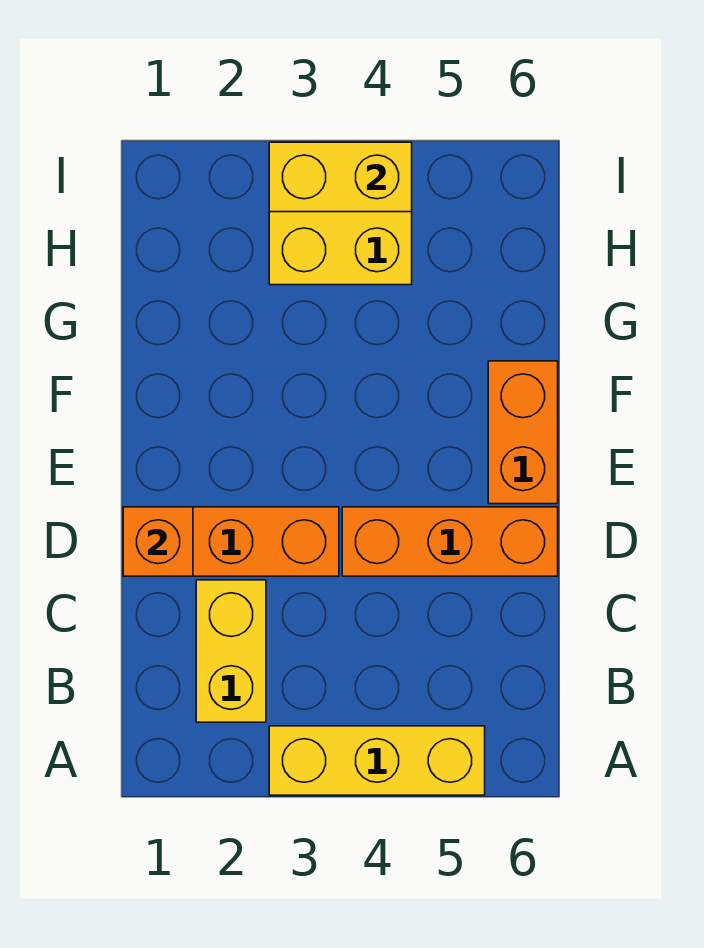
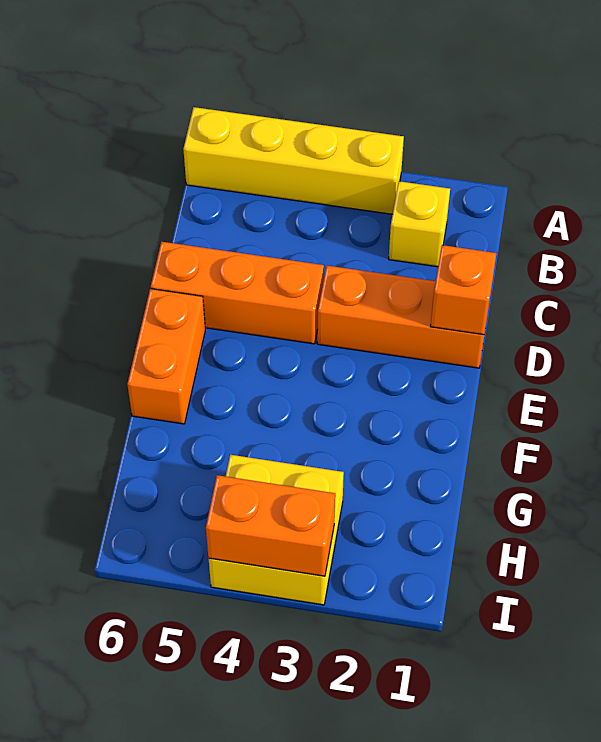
yellow 1x3 brick [269,726,485,795] -> yellow 1x4 brick [183,107,404,214]
yellow 1x2 brick [196,580,266,722] -> yellow 1x1 brick [389,181,450,267]
yellow 1x2 brick [269,142,412,212] -> orange 1x2 brick [206,475,335,576]

